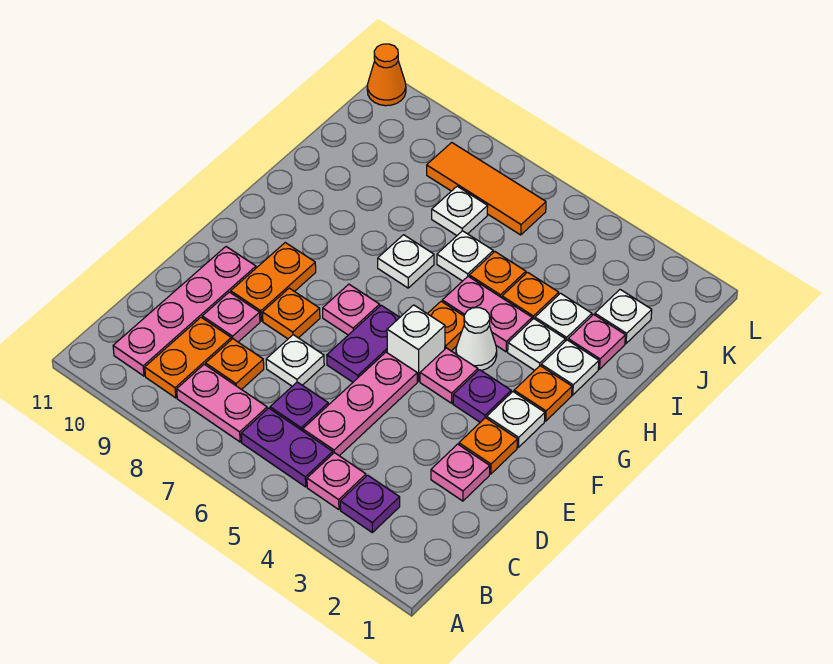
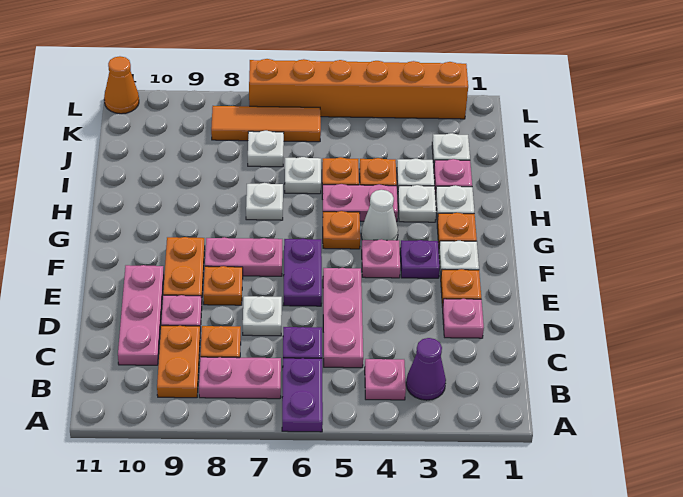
purple 1x1 plate [340,475,400,532] -> purple 1x1 cone [406,338,446,400]
purple 1x2 plate [241,408,333,487] -> purple 1x2 plate turned to [282,358,323,432]
pink 1x4 plate [113,247,256,376] -> pink 1x3 plate [118,265,164,365]
white 1x1 brick [387,305,445,381] -> none
pink 1x1 plate [323,284,380,335] -> pink 1x2 plate [205,237,282,276]
none -> orange 1x6 brick [249,59,468,119]

